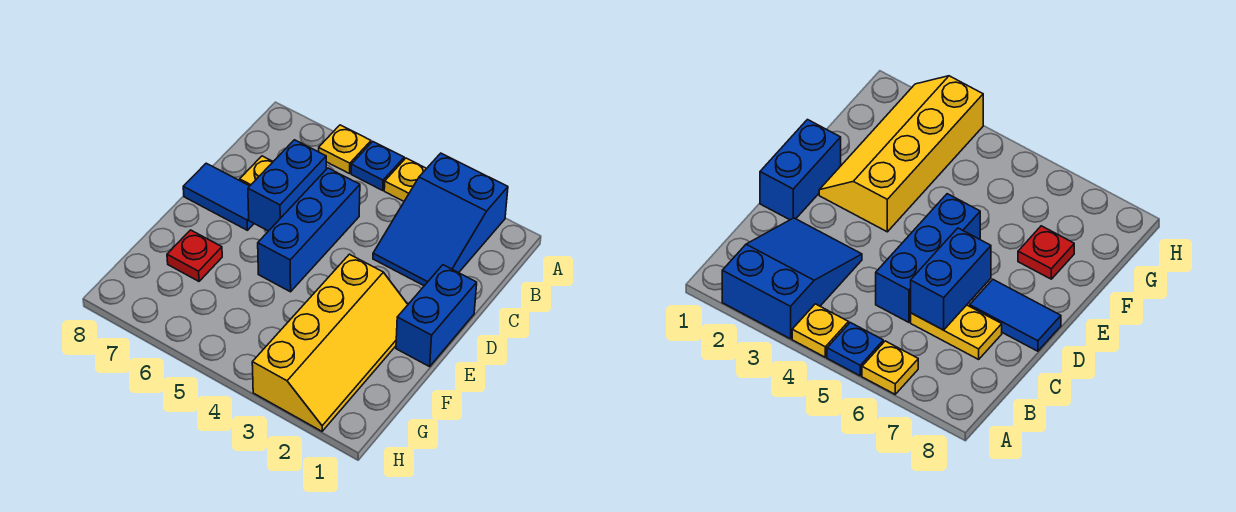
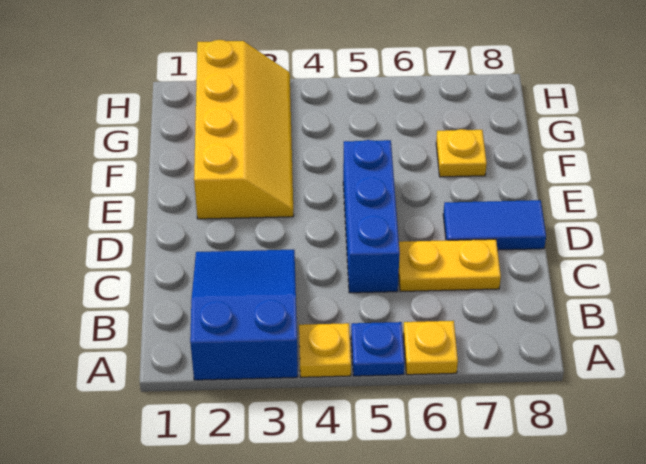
blue 1x2 brick [248,140,326,231] -> none
blue 1x2 brick [396,265,477,367] -> none
yellow 2x4 slope [252,254,408,431] -> yellow 2x4 slope turned to [194,40,294,219]
red 1x1 plate [167,230,222,281] -> yellow 1x1 plate [436,129,487,177]

